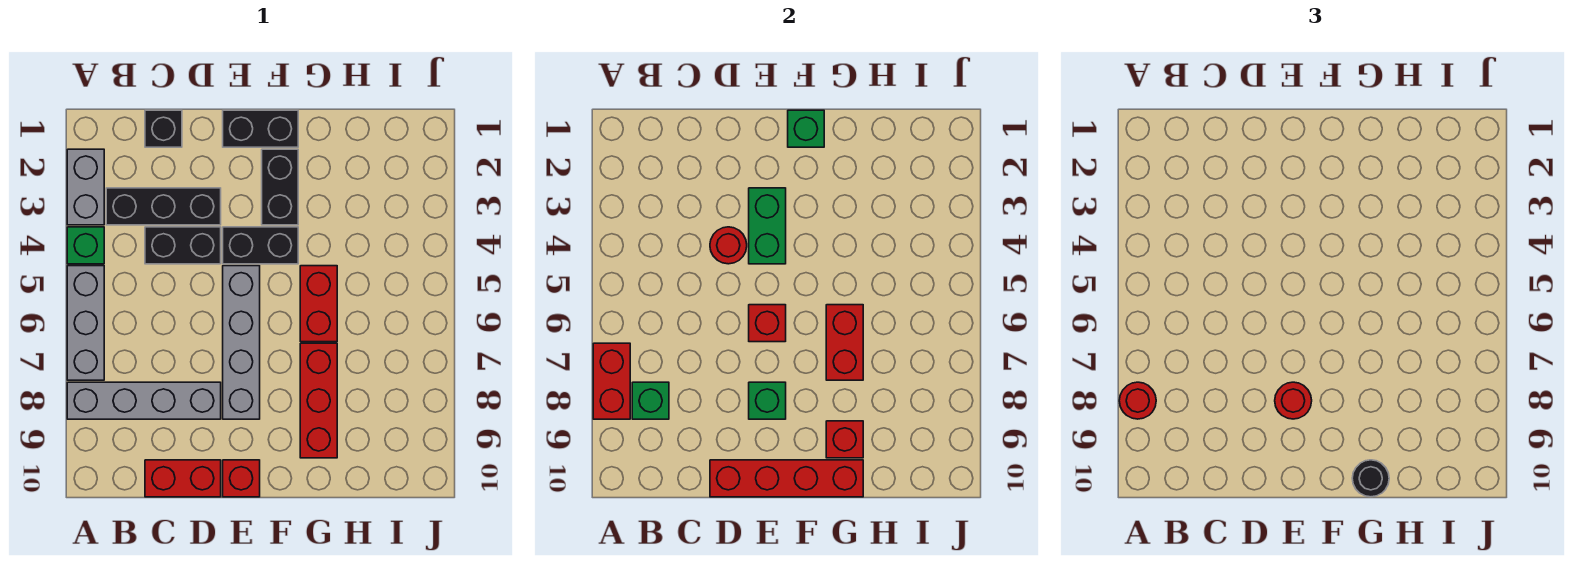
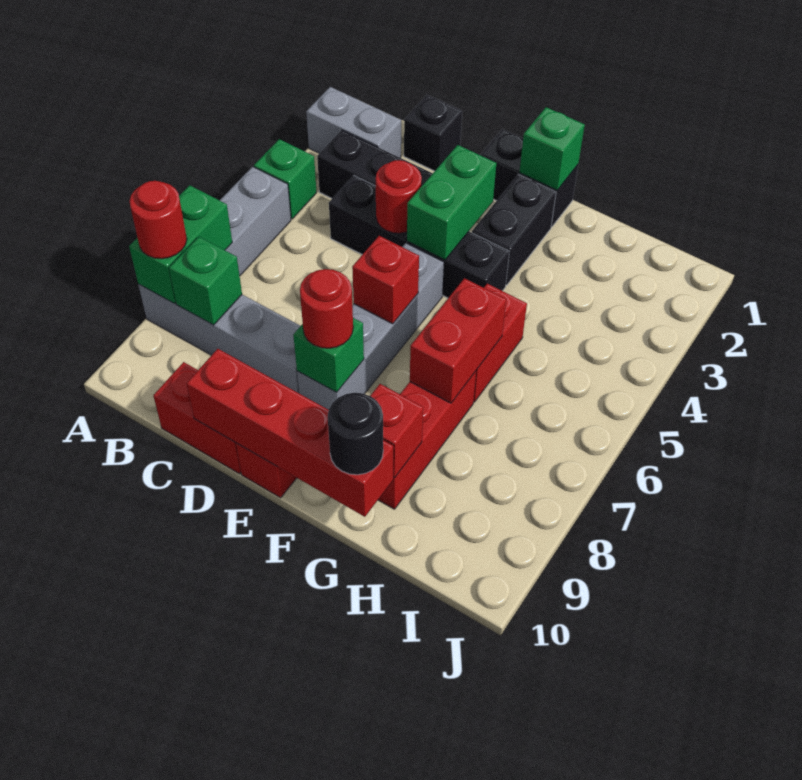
grey 1x2 brick [67,149,104,225] -> grey 1x2 brick turned to [306,87,401,158]
red 1x2 brick [593,343,630,419] -> green 1x2 brick [129,185,232,304]

